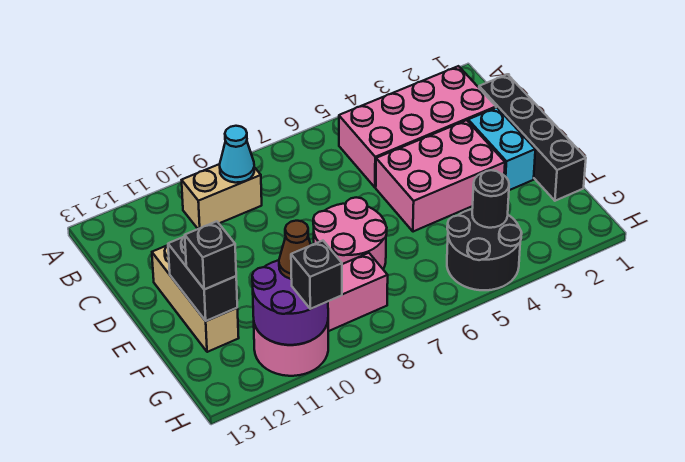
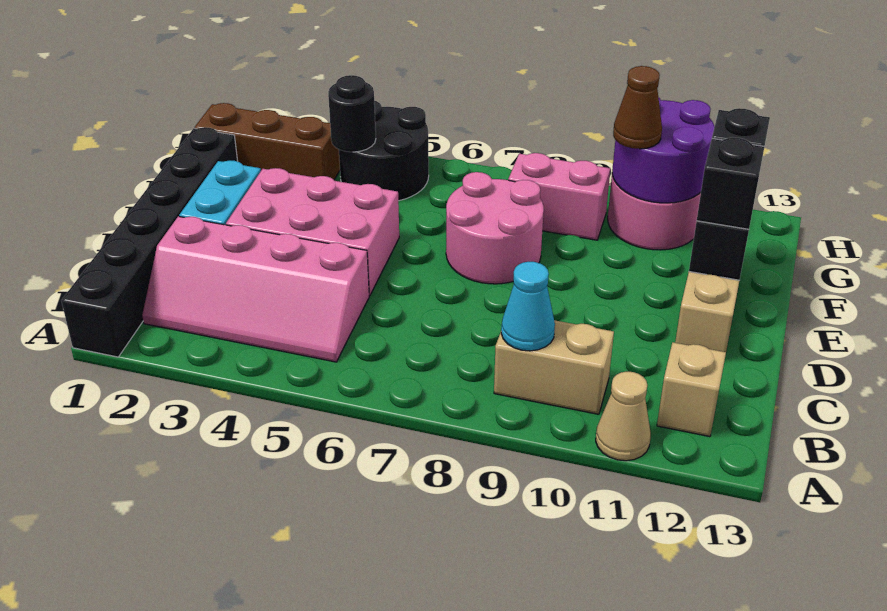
none -> tan 1x1 cone [596,372,651,461]
pink 2x4 brick [339,66,496,187] -> pink 2x4 slope [142,216,369,362]
none -> tan 1x1 brick [657,342,726,437]
black 1x4 brick [479,74,586,201] -> black 1x6 brick [61,127,238,357]
none -> brown 1x3 brick [195,103,340,180]
black 1x1 brick [291,241,342,309] -> black 1x1 brick moved to [697,138,764,229]

